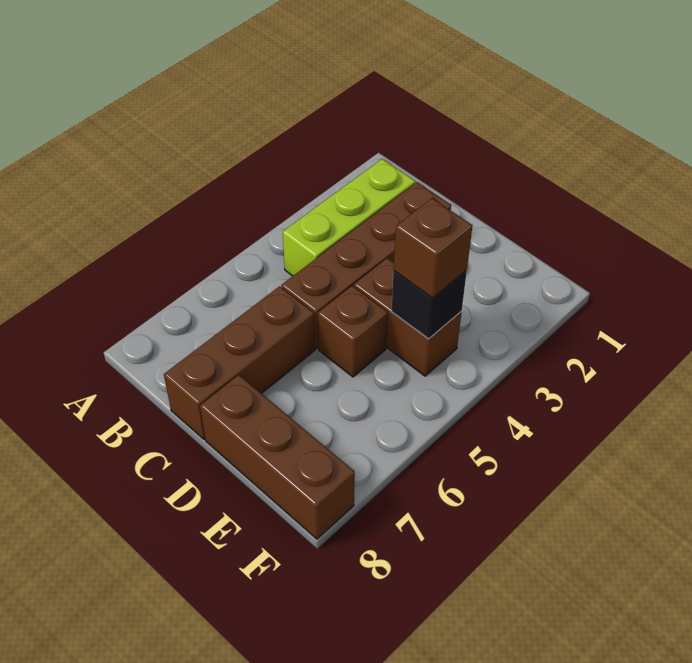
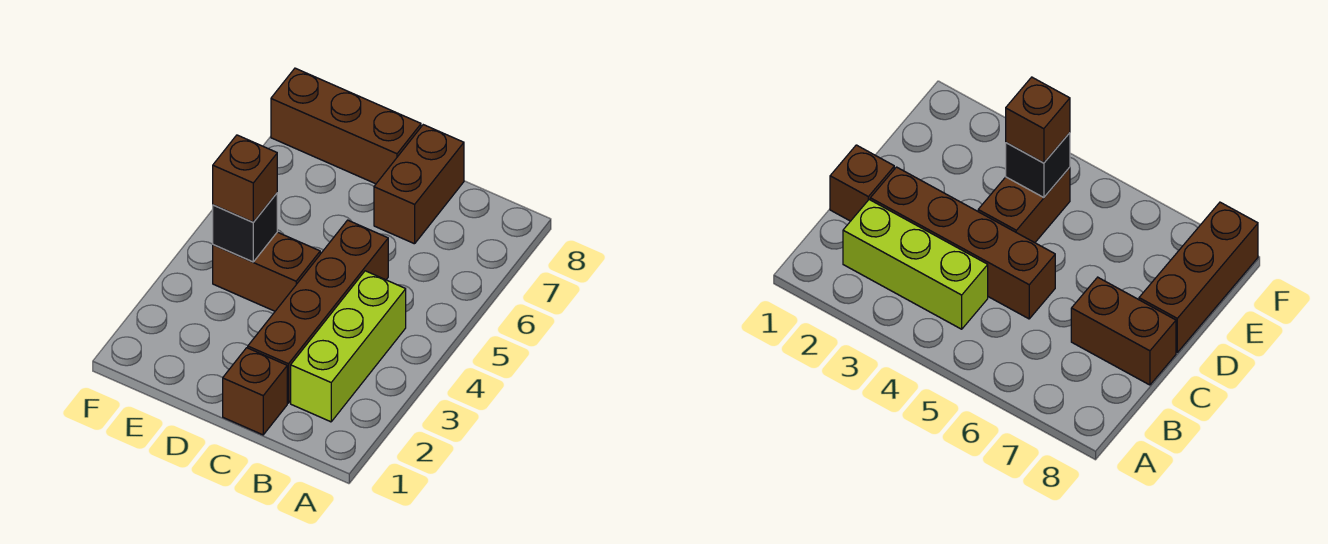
brown 1x3 brick [164,286,315,440] -> brown 1x2 brick [374,125,464,244]
brown 1x1 brick [318,286,388,377] -> brown 1x1 brick moved to [223,348,287,435]

